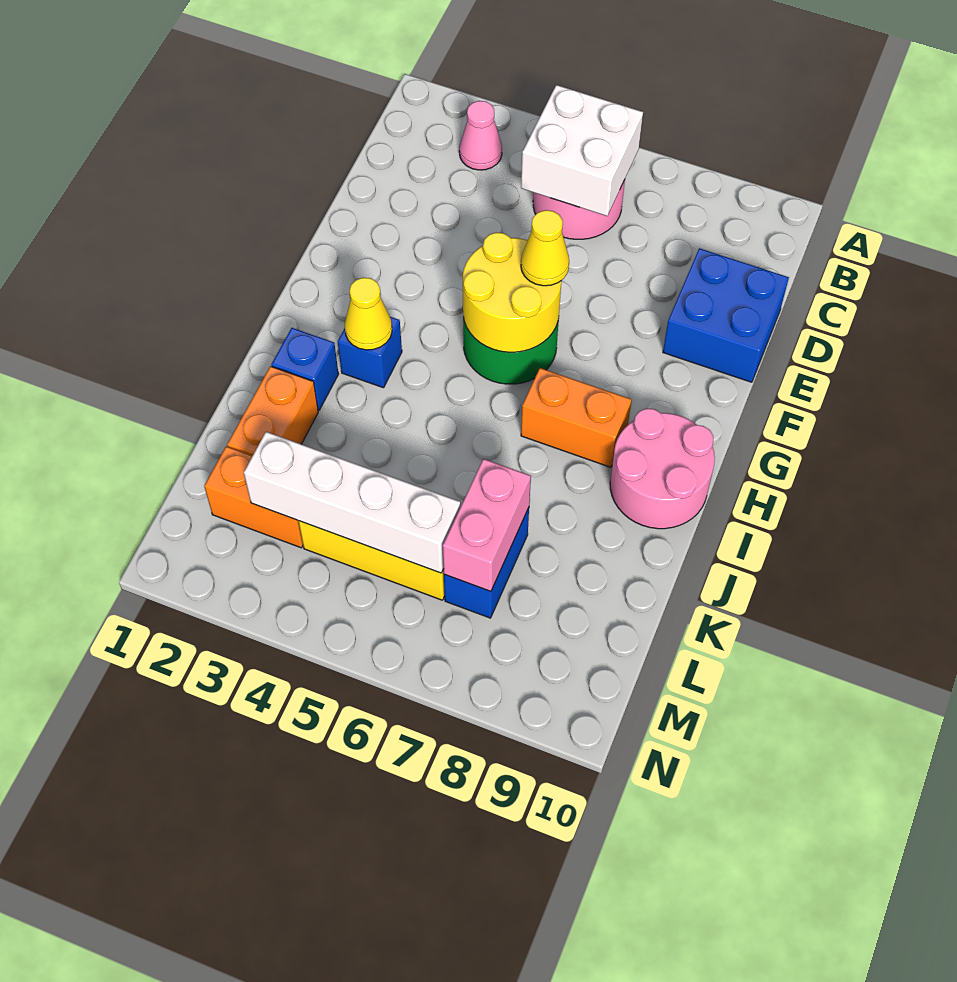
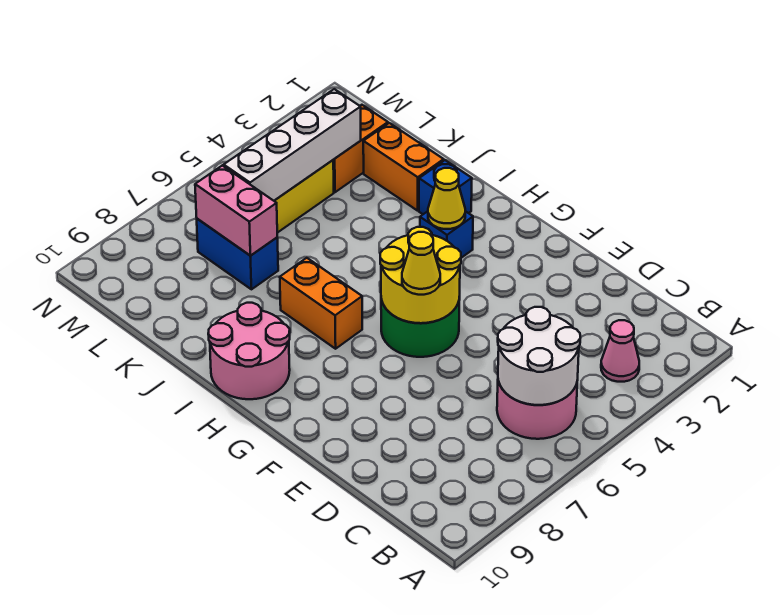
white 2x2 brick [521,85,643,216] -> white 2x2 round brick [498,307,580,405]
blue 2x2 brick [663,248,789,382] -> none
orange 1x2 brick [521,368,632,467] -> orange 1x2 brick turned to [280,258,362,349]

